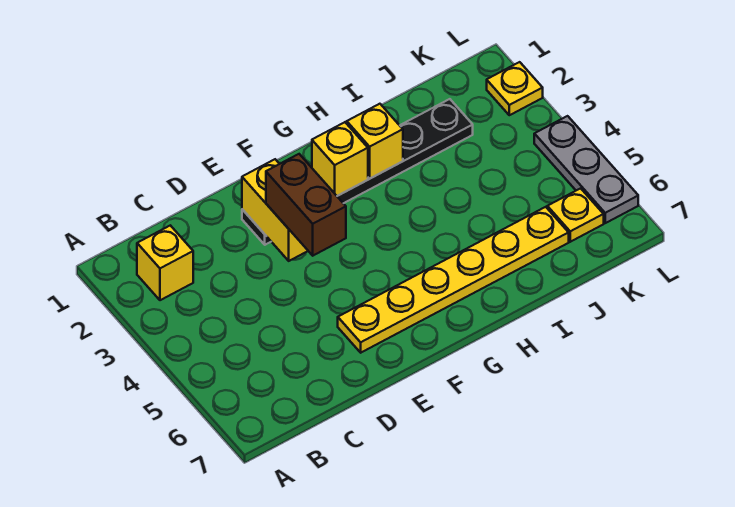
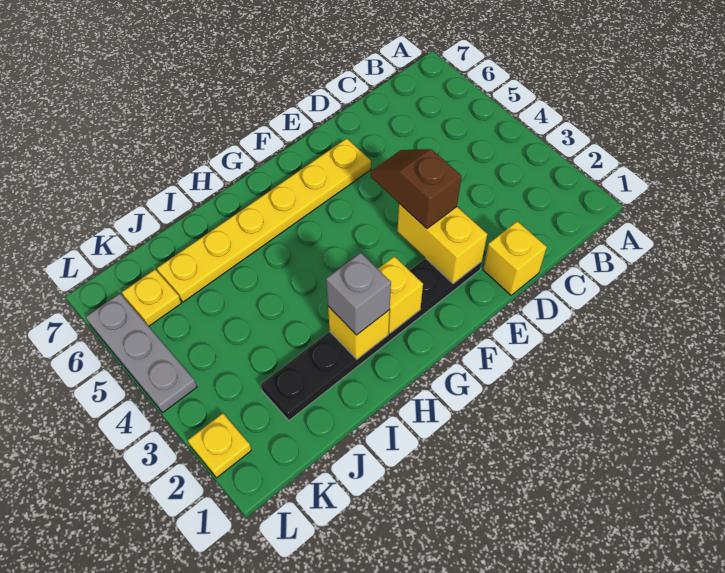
yellow 1x1 brick [137,225,193,300] -> yellow 1x1 brick moved to [483,221,547,295]
brown 1x2 brick [266,154,346,256] -> brown 1x2 slope [371,149,462,229]
none -> grey 1x1 brick [326,253,391,335]

